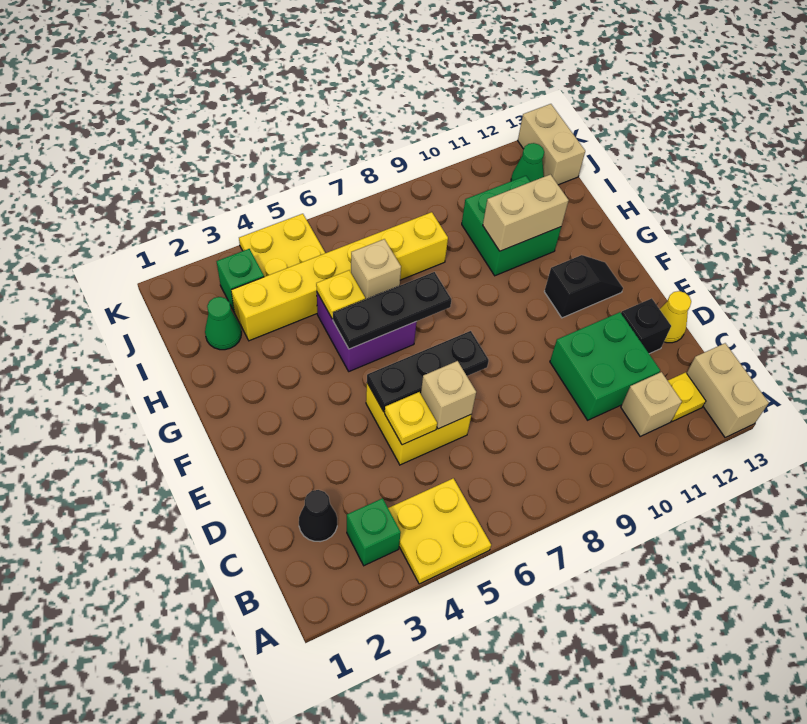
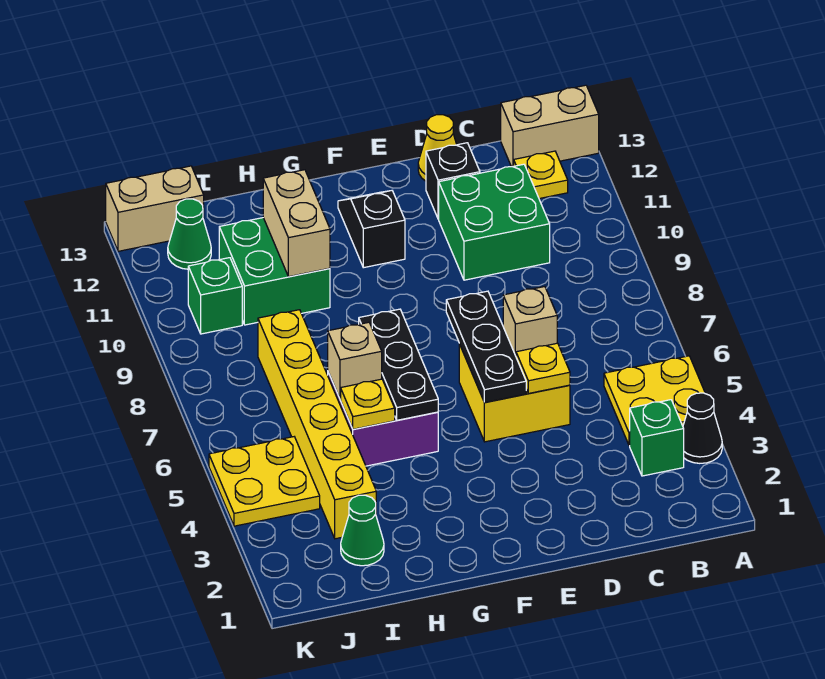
tan 1x1 brick [621,372,682,436] -> none
black 1x1 cone [299,490,337,542] -> black 1x1 cone moved to [683,393,722,463]
green 1x1 brick [216,249,264,311] -> green 1x1 brick moved to [188,258,242,334]

